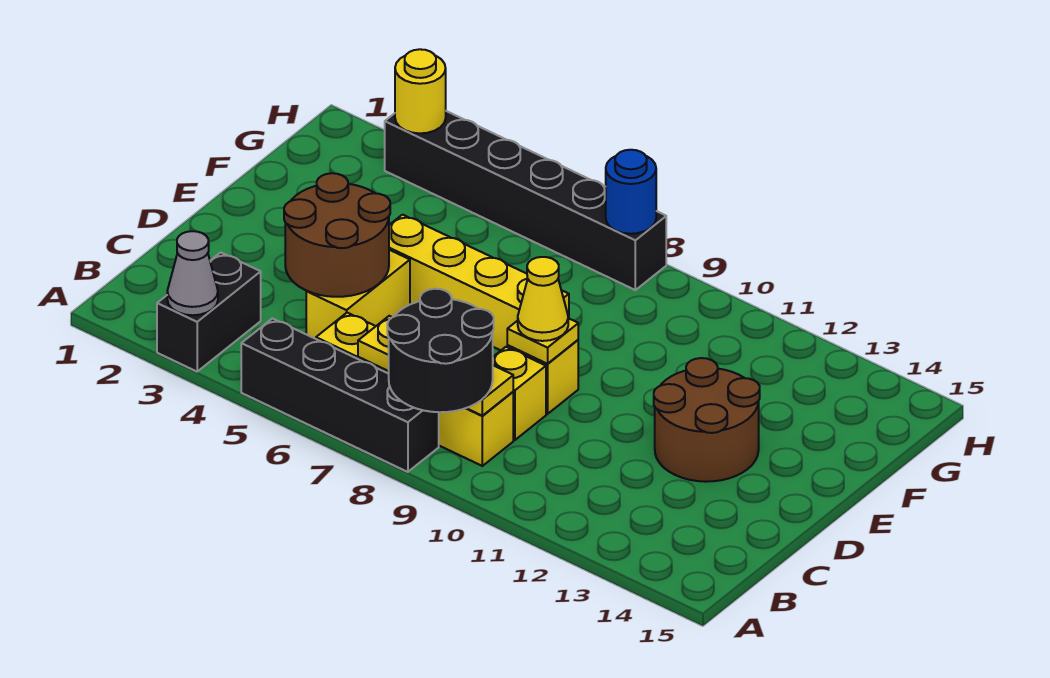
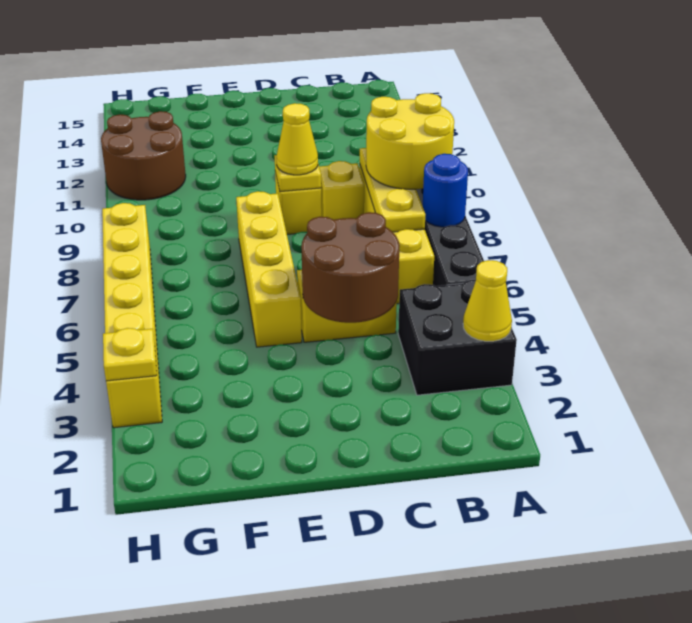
black 1x2 brick [157,252,261,372] -> black 2x2 brick [398,280,517,395]
grey 1x1 cone [167,231,218,315] -> yellow 1x1 cone [463,260,512,341]
black 2x2 round brick [387,289,494,412] -> yellow 2x2 round brick [366,93,454,189]
brown 2x2 round brick [654,358,760,482] -> brown 2x2 round brick moved to [101,111,186,200]
black 1x6 brick [384,111,666,290] -> yellow 1x6 brick [102,203,162,428]
yellow 1x1 round brick [395,49,446,133] -> yellow 1x1 plate [103,328,157,381]
blue 1x1 round brick [606,150,656,234] -> blue 1x1 round brick moved to [423,154,468,227]

